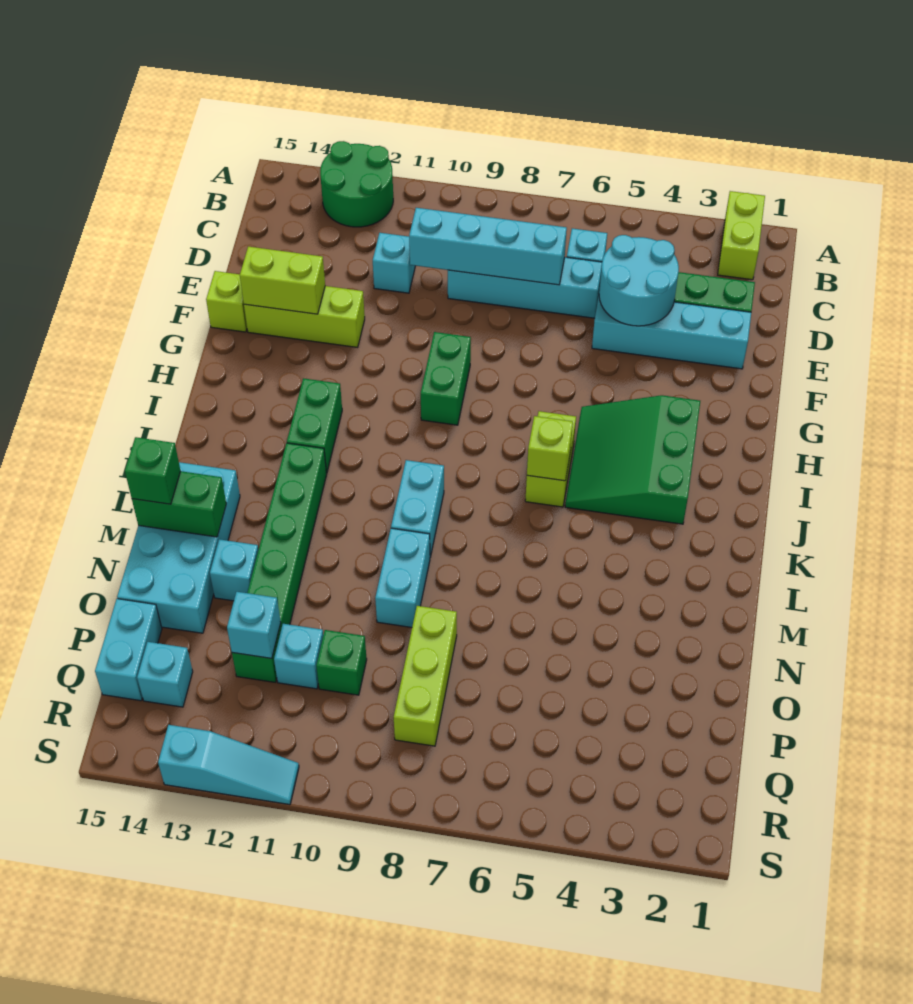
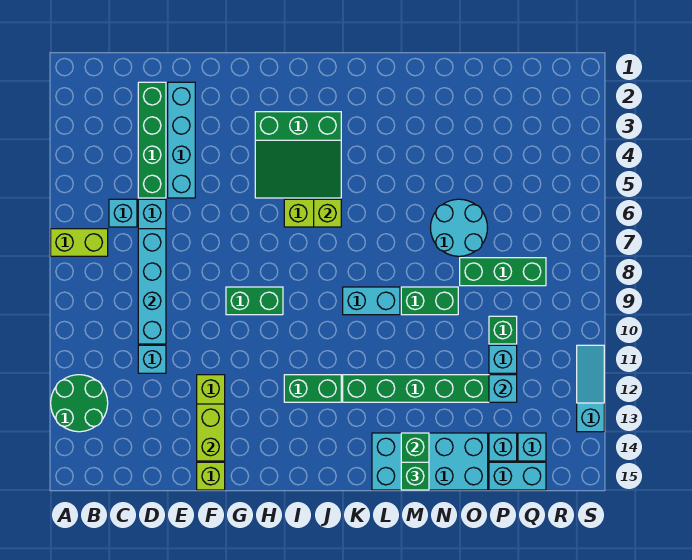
lime 1x2 brick [718,191,765,280] -> lime 1x2 brick moved to [51,229,108,256]
cyan 2x2 round brick [599,235,679,326] -> cyan 2x2 round brick moved to [431,199,488,256]
cyan 1x2 brick [375,528,430,627] -> green 1x2 brick [401,287,458,315]
cyan 1x1 brick [210,539,258,601] -> cyan 1x1 brick moved to [489,433,517,461]
lime 1x3 brick [394,606,457,746] -> green 1x3 brick [460,258,546,286]

